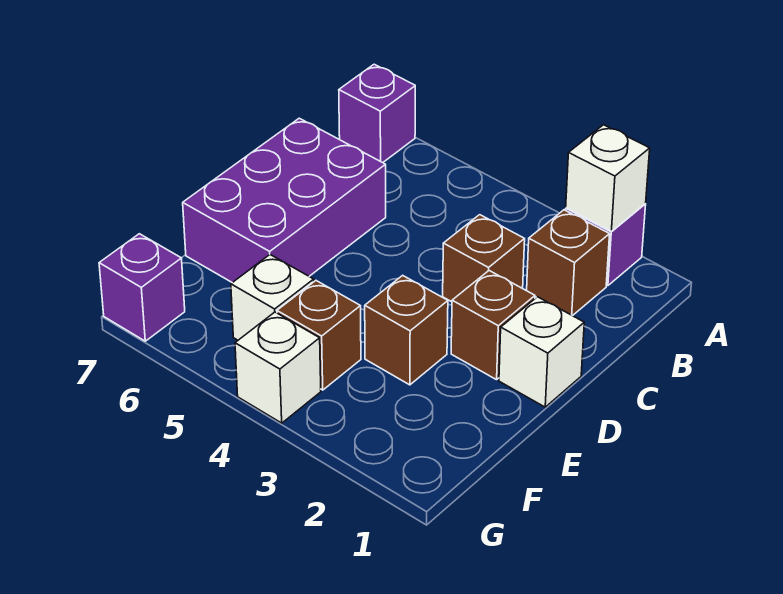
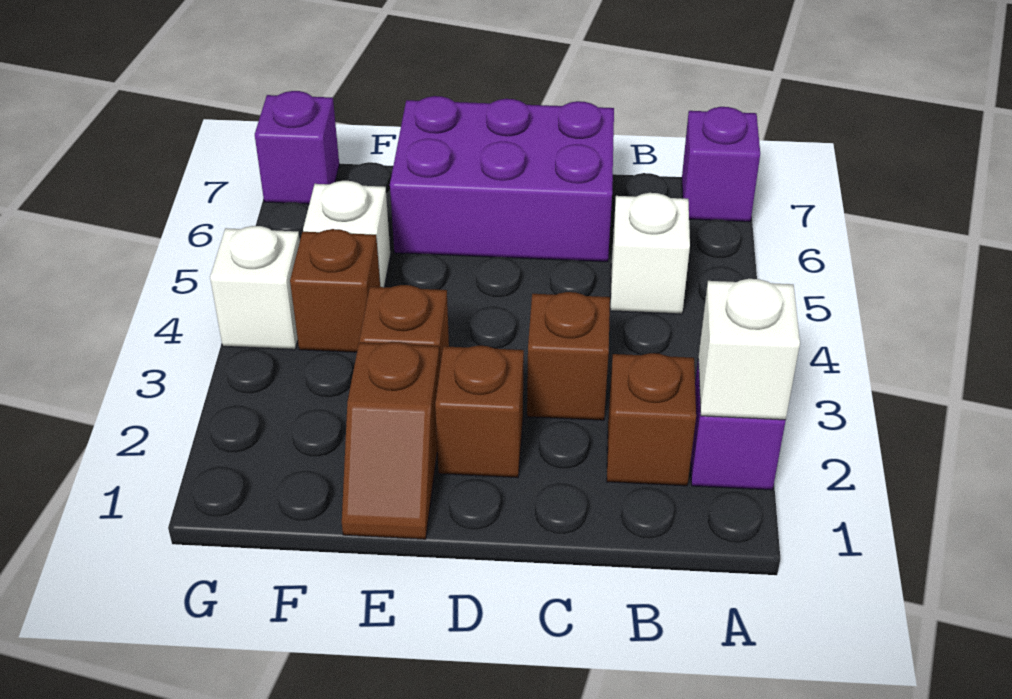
white 1x1 brick [499,297,584,407] -> white 1x1 brick moved to [610,193,690,314]
none -> brown 1x2 slope [342,342,440,539]

